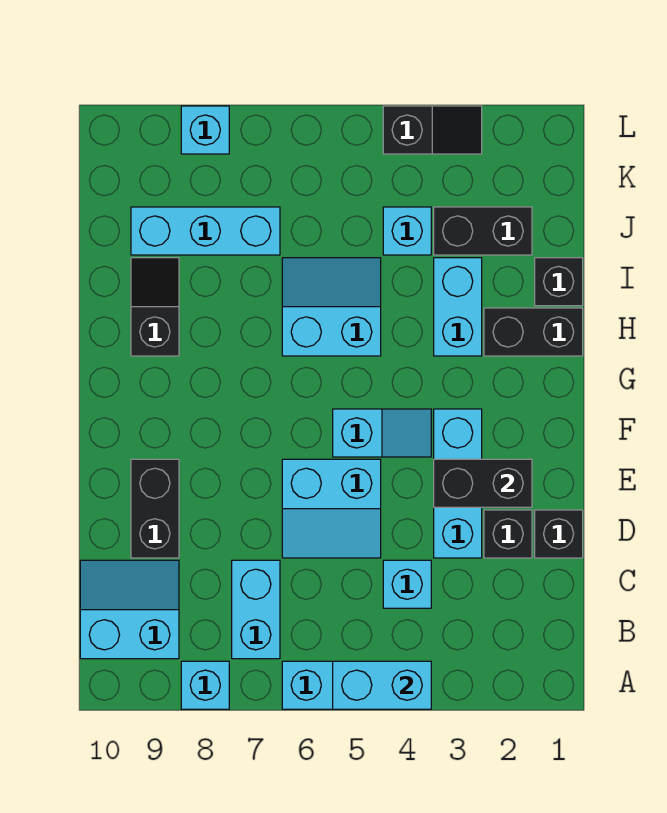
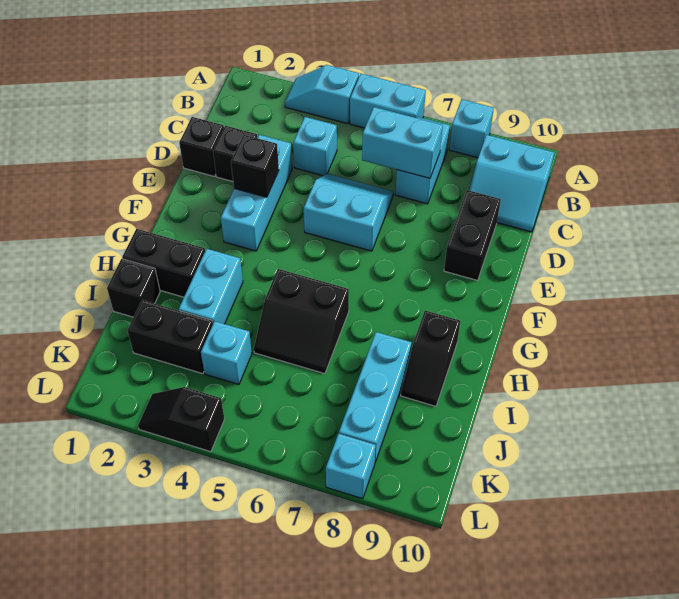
cyan 1x2 brick [333,661,431,709] -> cyan 1x2 brick moved to [362,107,443,178]
black 1x2 brick [434,459,532,507] -> black 1x1 brick [231,135,279,197]
cyan 1x2 slope [333,409,431,457] -> cyan 1x2 slope moved to [285,65,359,124]
cyan 2x2 slope [282,258,381,356] -> black 2x2 slope [254,269,349,374]
cyan 1x3 brick [131,207,280,255] -> cyan 1x3 brick turned to [339,332,412,462]

